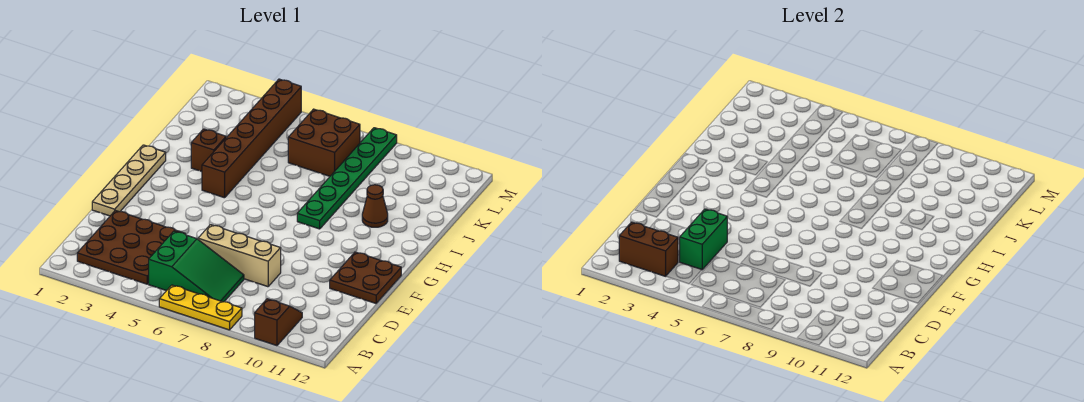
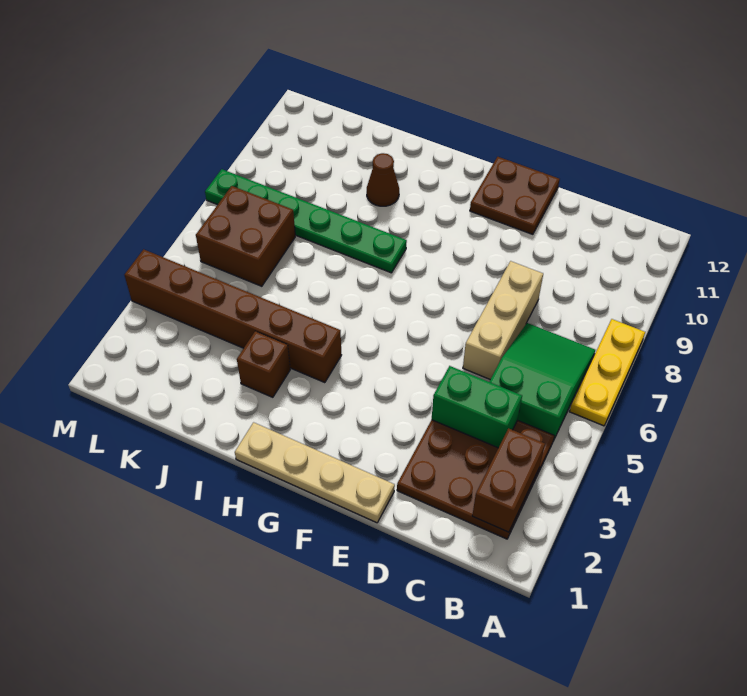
brown 1x2 slope [255,299,302,346] -> none

